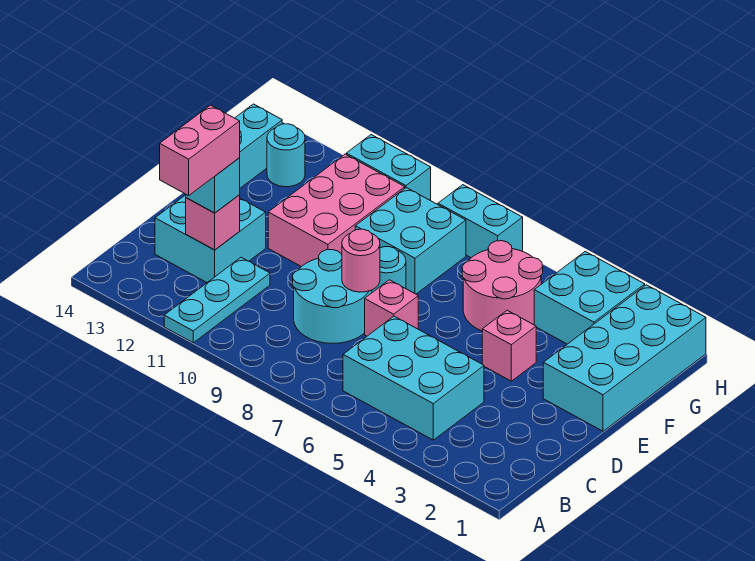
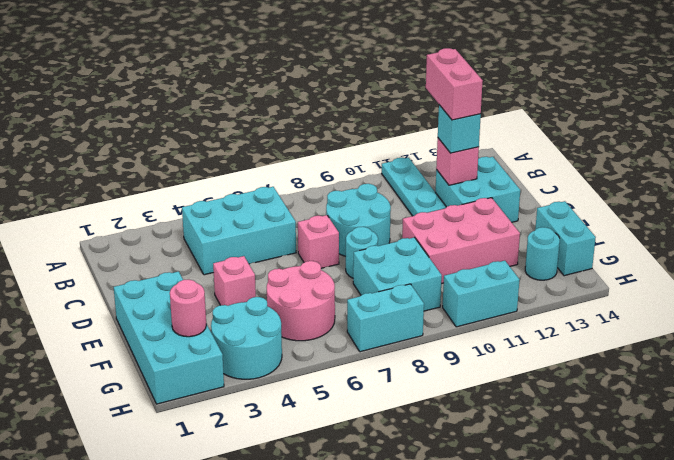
pink 1x1 round brick [342,229,380,292] -> pink 1x1 round brick moved to [170,280,206,337]
pink 2x3 brick [268,154,405,267] -> pink 2x3 brick turned to [402,198,520,284]
cyan 2x2 brick [534,252,645,344] -> cyan 2x2 round brick [211,297,282,379]

